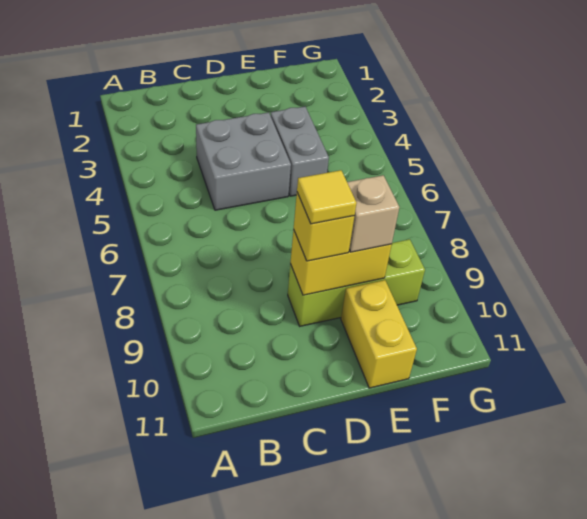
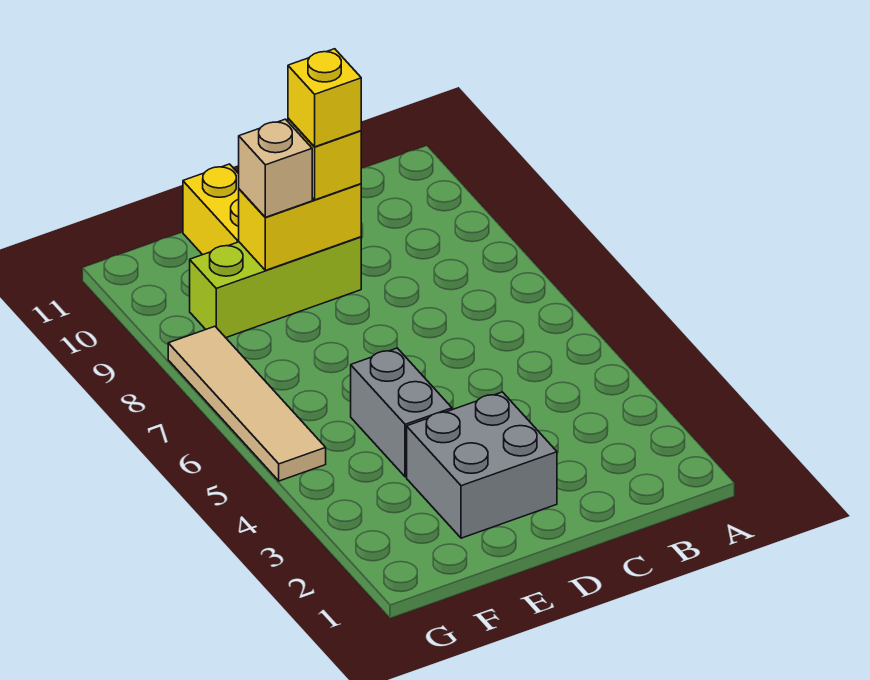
grey 2x2 brick [196,112,291,210] -> grey 2x2 brick moved to [407,392,557,538]
yellow 1x1 tile [297,170,357,224] -> yellow 1x1 brick [288,49,361,147]
none -> tan 1x4 tile [168,326,326,481]

